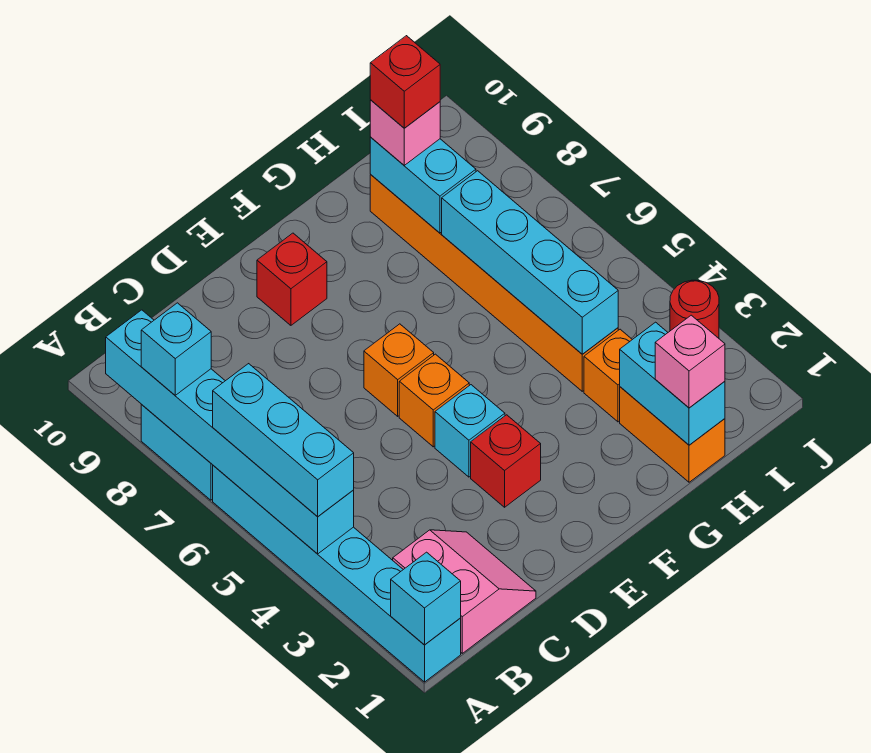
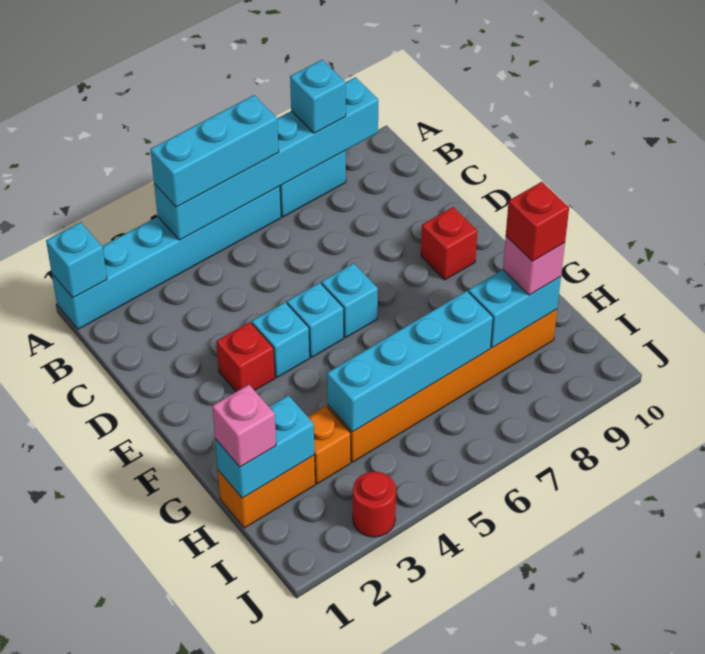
pink 2x2 slope [393,530,536,653] -> none
orange 1x1 brick [399,354,469,447] -> cyan 1x1 brick [287,283,344,357]
orange 1x1 brick [364,324,434,416] -> cyan 1x1 brick [321,263,378,338]

